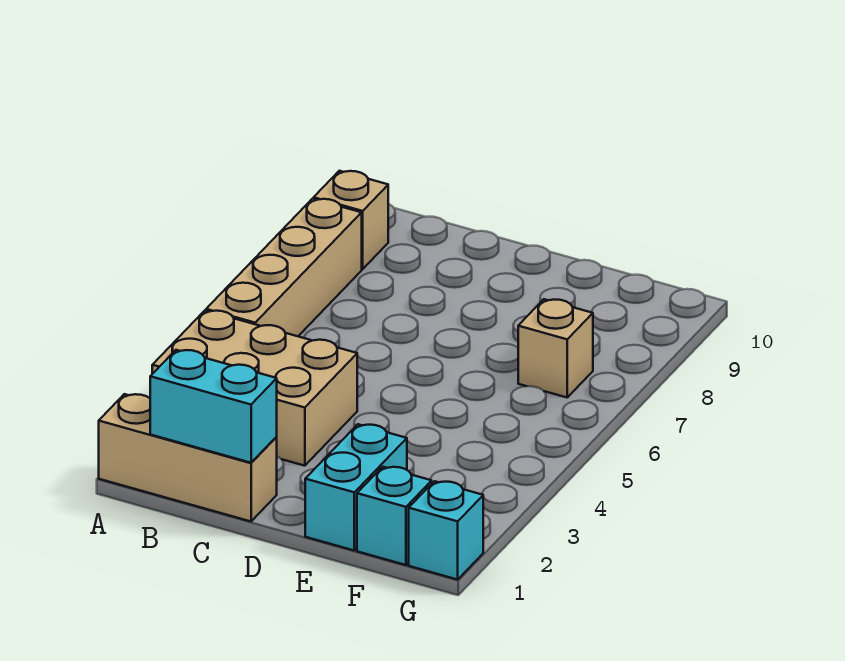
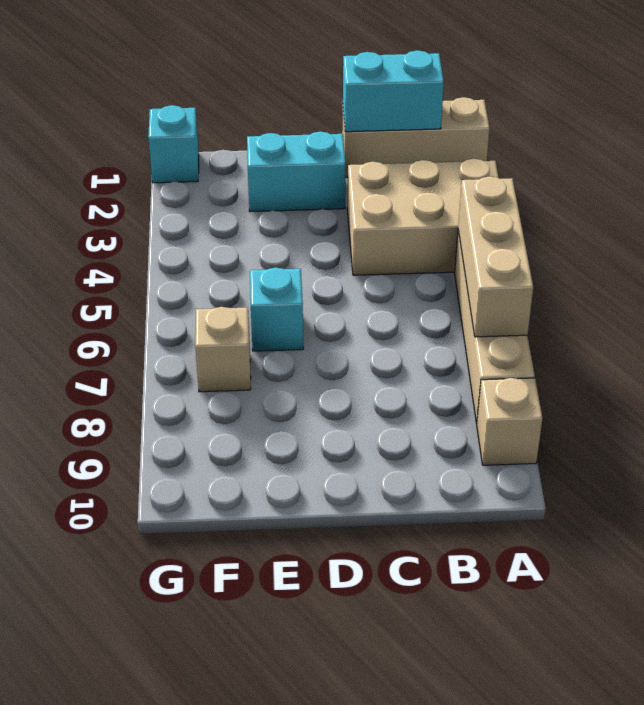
none -> tan 1x3 brick [458,176,533,337]
cyan 1x2 brick [305,424,407,550] -> cyan 1x2 brick turned to [247,132,346,212]
cyan 1x1 brick [357,467,432,565] -> cyan 1x1 brick moved to [250,267,303,351]

